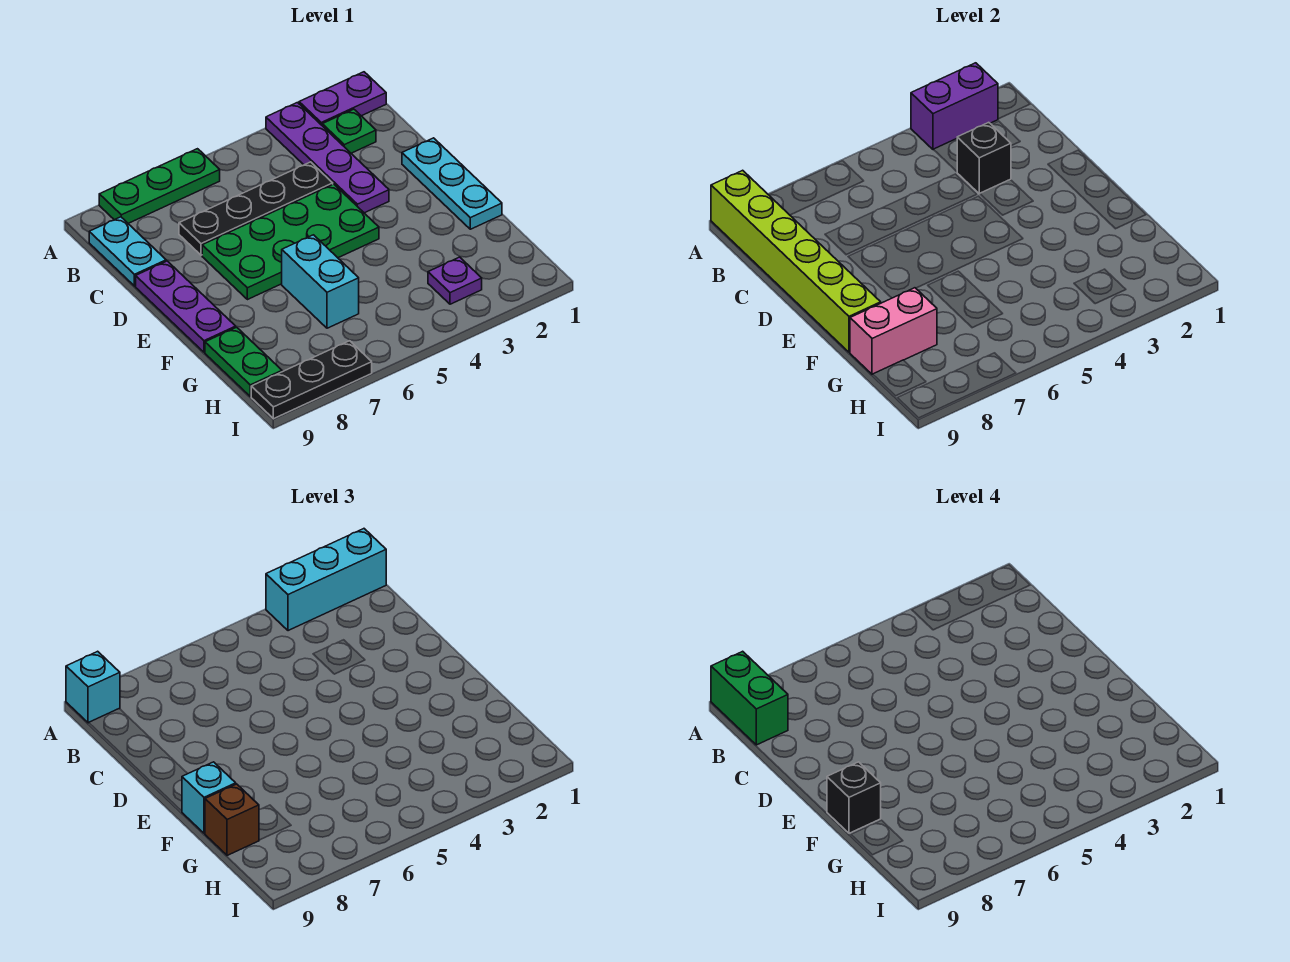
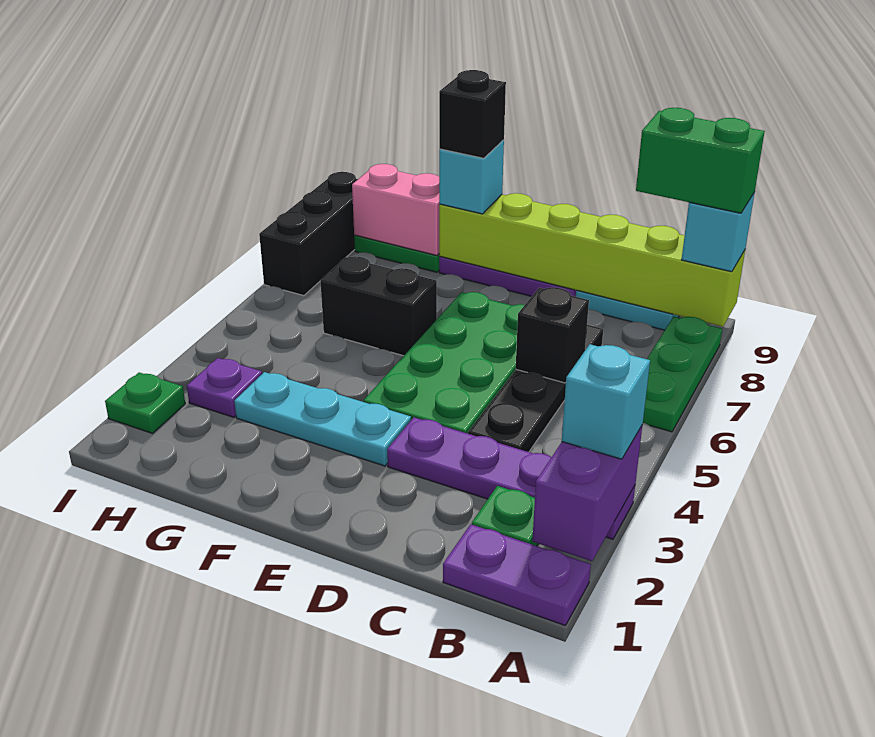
purple 1x2 plate [299,72,386,125] -> purple 1x2 plate turned to [443,524,591,626]
cyan 1x3 brick [266,529,386,631] -> cyan 1x1 brick [562,344,650,459]
black 1x1 brick [957,122,1011,194] -> black 1x1 brick moved to [516,287,589,383]
cyan 1x3 plate [402,138,502,229] -> cyan 1x3 plate moved to [234,372,411,466]
cyan 1x2 brick [282,235,359,328] -> black 1x2 brick [320,256,437,356]
pink 1x2 brick [850,288,937,374] -> pink 1x2 brick turned to [352,164,440,256]
brown 1x1 brick [205,784,259,855] -> none
none -> green 1x1 plate [105,373,185,433]
black 1x3 plate [251,341,372,419] -> black 1x3 brick [259,172,358,296]

